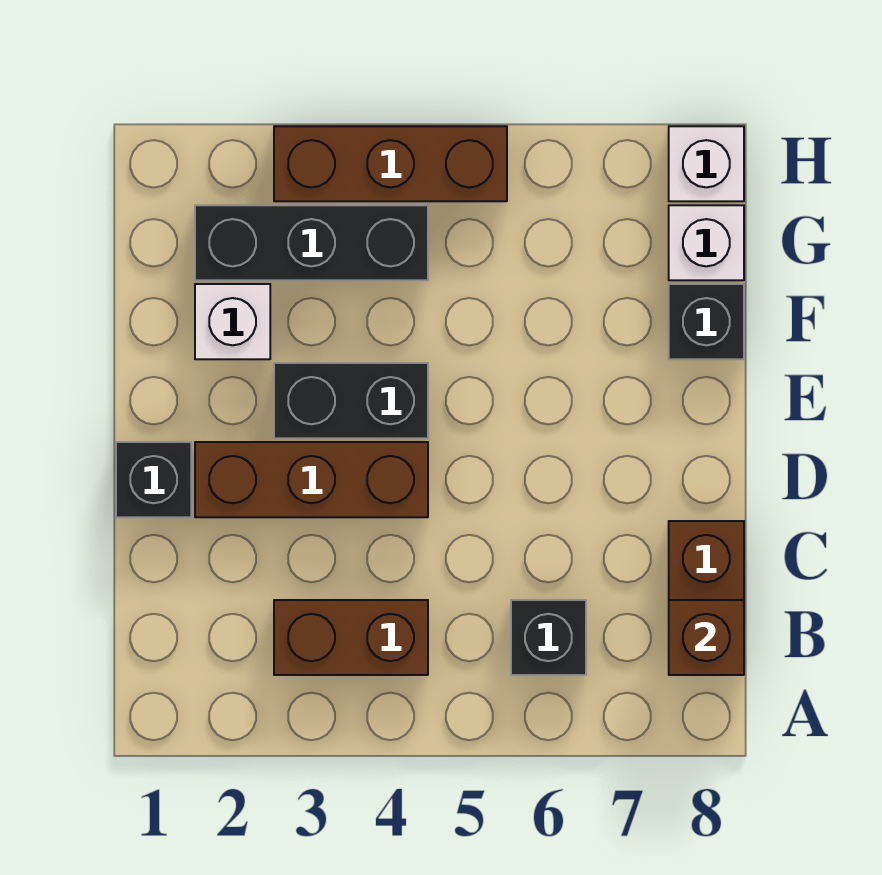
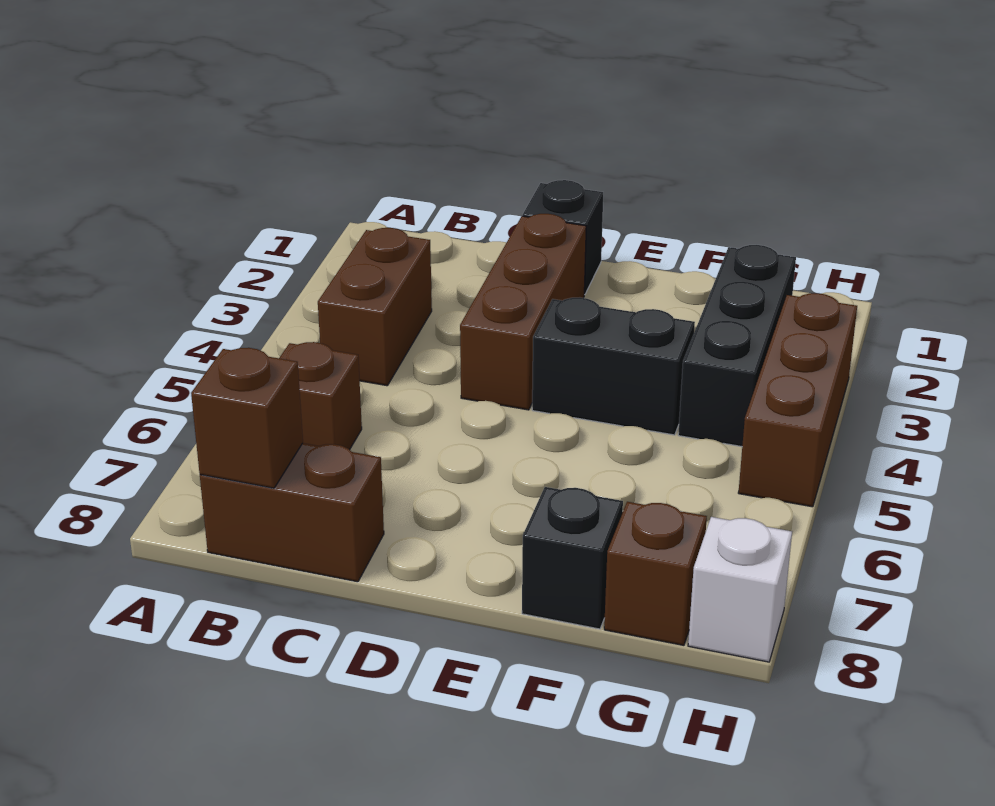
black 1x1 brick [511,600,586,675] -> brown 1x1 brick [280,342,362,450]
black 1x2 brick [274,363,428,438] -> black 1x2 brick turned to [532,298,695,435]
white 1x1 brick [195,284,270,359] -> none
white 1x1 brick [669,205,744,280] -> brown 1x1 brick [604,502,707,645]

